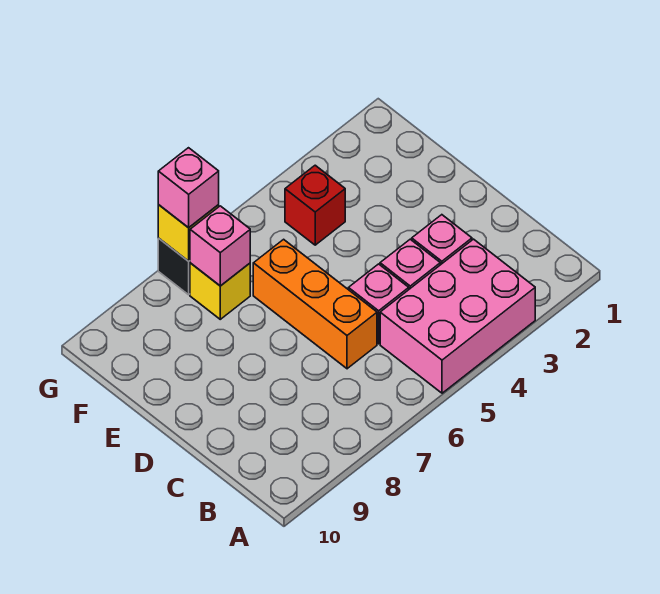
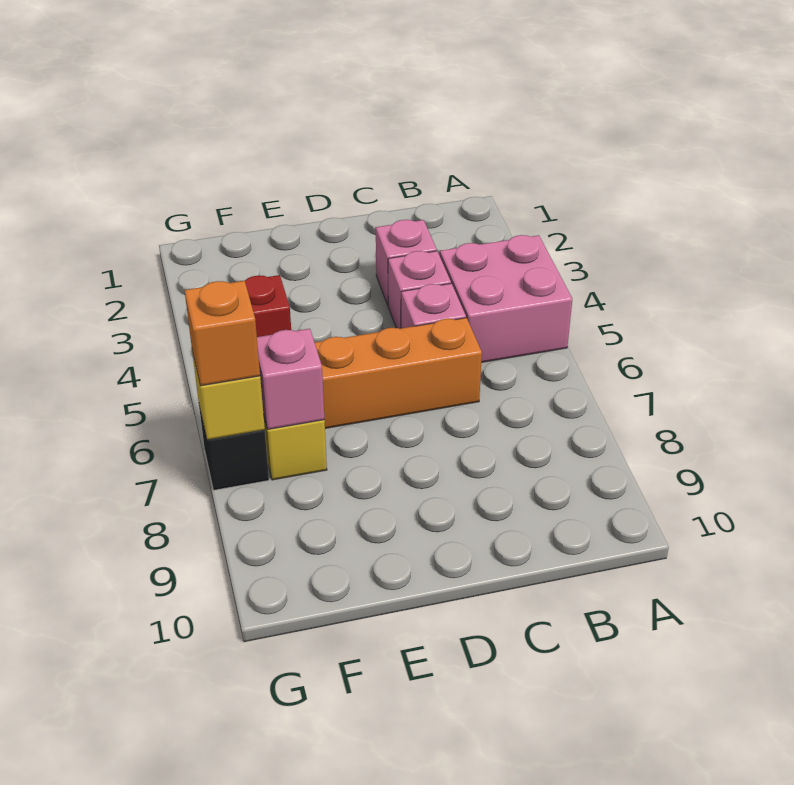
pink 2x3 brick [380,239,535,393] -> pink 2x2 brick [440,235,572,363]
pink 1x1 brick [158,148,219,228] -> orange 1x1 brick [185,281,260,386]

